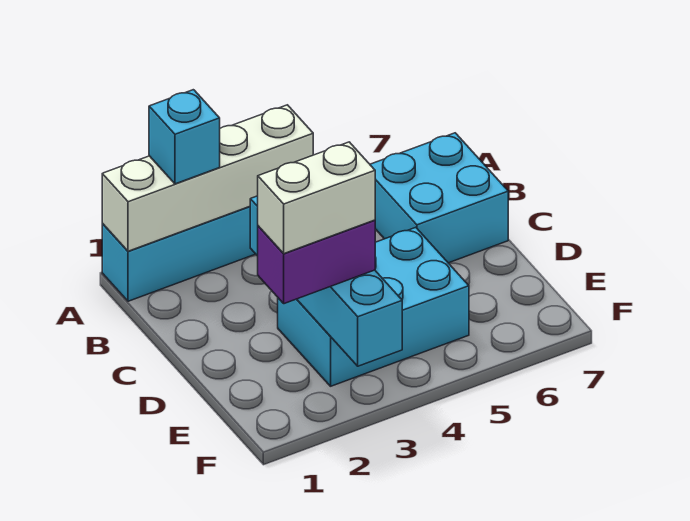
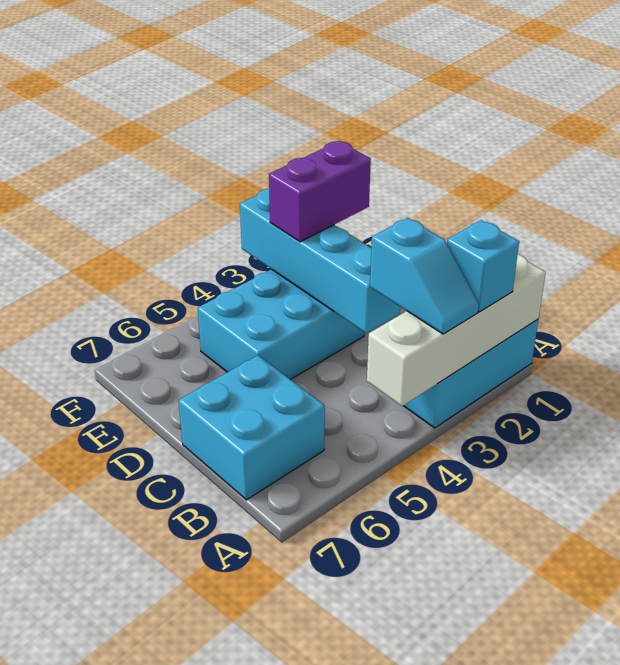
none -> cyan 1x2 slope [370,218,479,334]
white 1x2 brick [258,142,375,254] -> none

